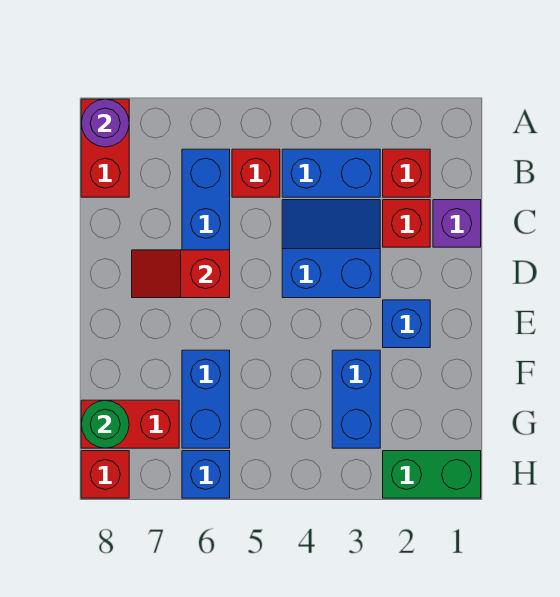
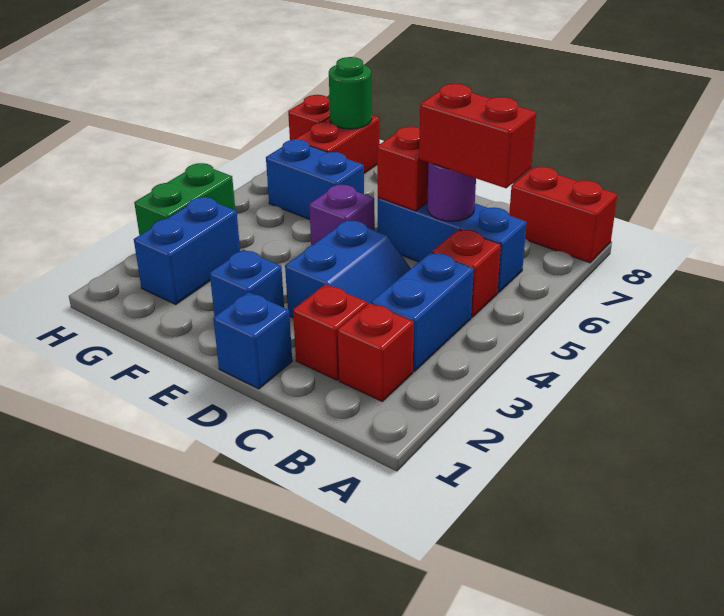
purple 1x1 round brick [81,99,129,147] -> purple 1x1 round brick moved to [427,163,476,221]
none -> red 1x2 brick [419,84,536,188]
purple 1x1 brick [433,200,481,247] -> purple 1x1 brick moved to [309,185,375,245]
blue 1x2 brick [332,350,380,448] -> blue 1x2 brick turned to [134,197,240,305]
green 1x2 brick [383,451,481,498] -> green 1x2 brick moved to [134,163,235,235]
blue 1x1 brick [182,451,230,498] -> blue 1x1 brick moved to [213,292,292,389]

